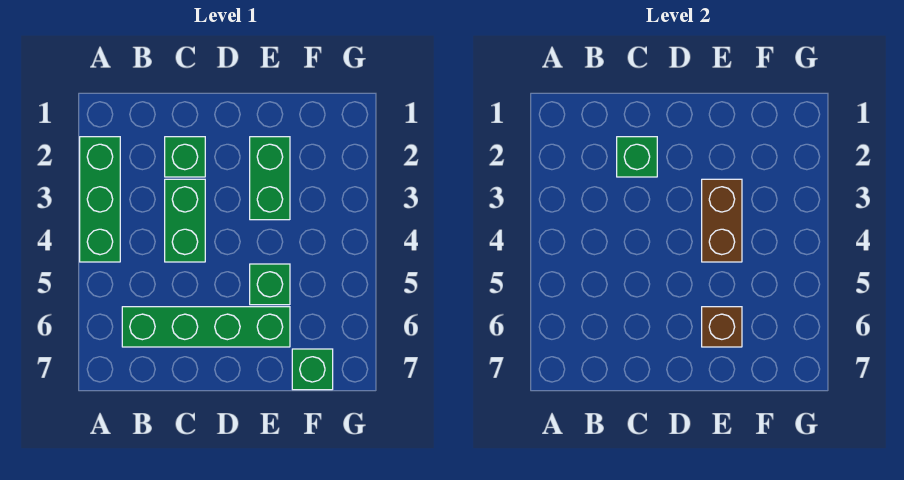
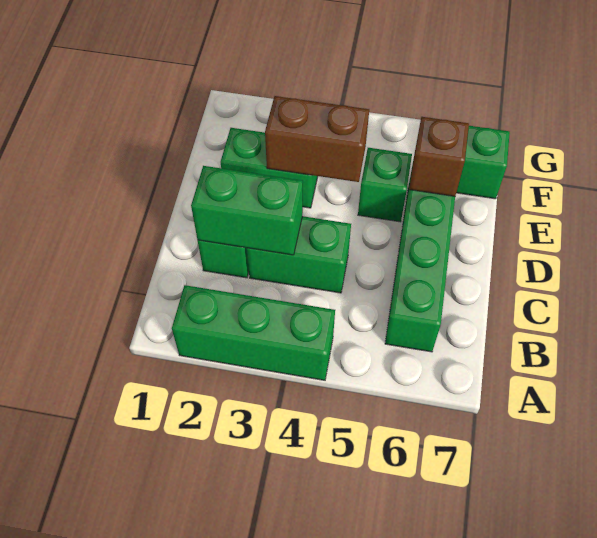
green 1x1 brick [617,137,657,177] -> green 1x2 brick [191,166,303,255]

